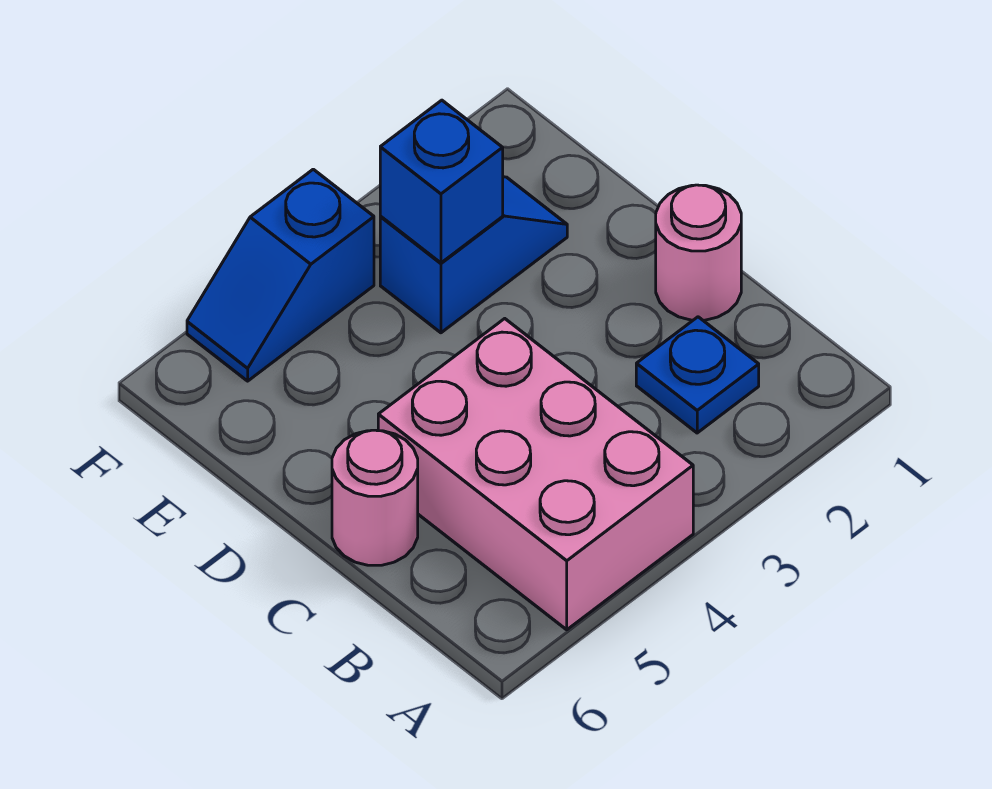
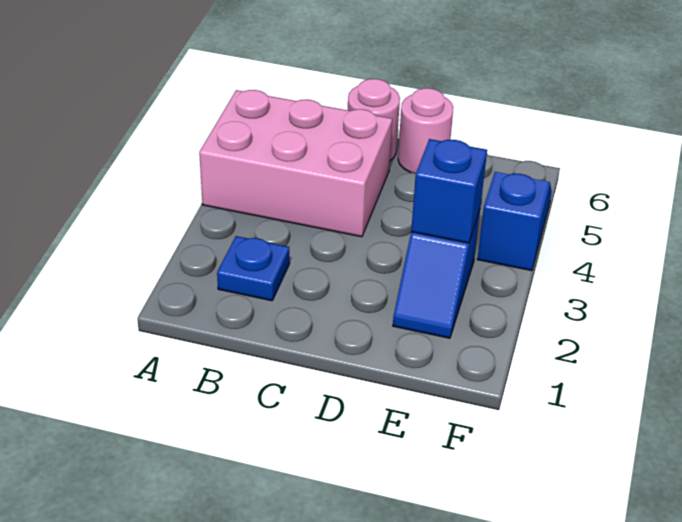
pink 1x1 round brick [656,185,741,320] -> pink 1x1 round brick moved to [398,88,454,173]

